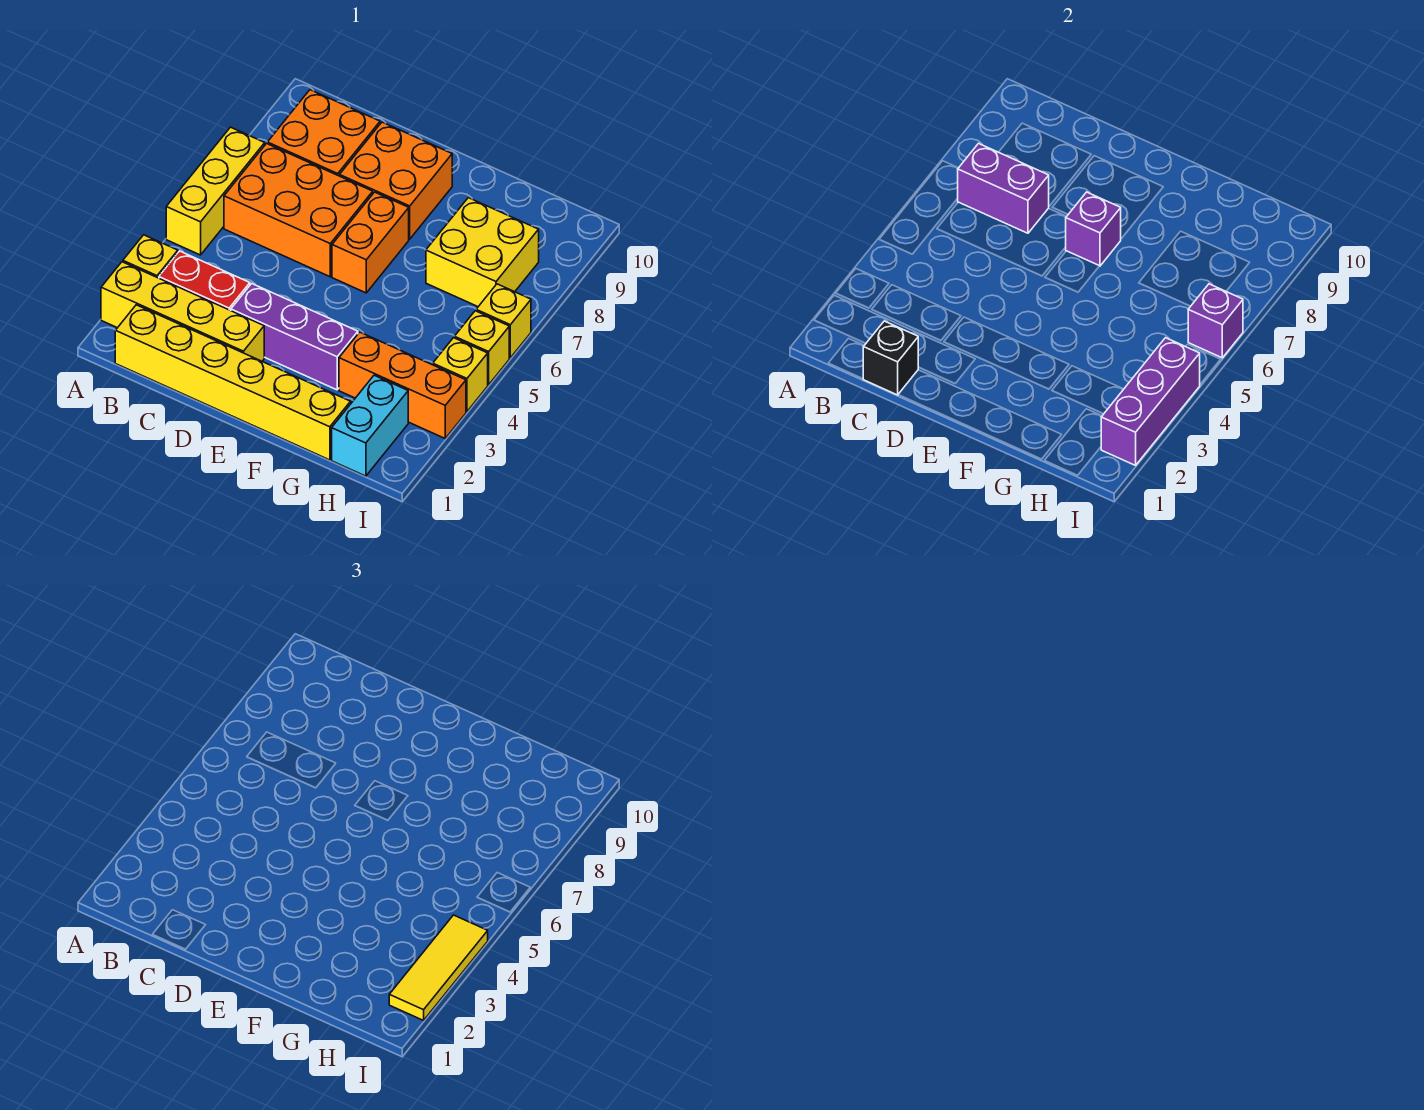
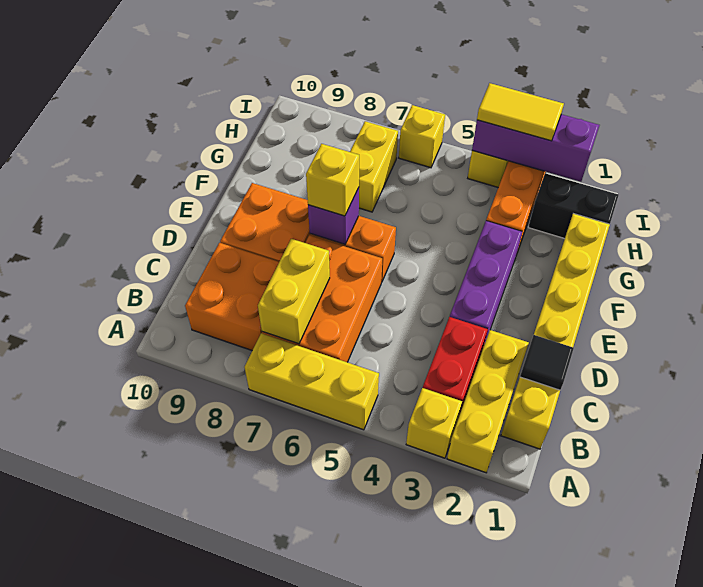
yellow 1x4 brick [101,262,264,361] -> yellow 1x3 brick [447,330,529,473]
purple 1x2 brick [957,144,1049,233] -> yellow 1x2 brick [258,239,330,344]
black 1x1 brick [863,321,918,395] -> black 1x1 tile [520,335,574,390]
yellow 2x2 brick [426,198,539,307] -> yellow 1x2 brick [350,121,398,212]
cyan 1x2 brick [332,375,408,476] -> black 1x2 brick [528,173,619,239]
yellow 1x3 tile [389,915,488,1020] -> yellow 1x2 tile [477,83,564,141]
yellow 1x1 brick [454,311,509,385] -> yellow 1x1 brick moved to [306,144,359,216]
purple 1x1 brick [1188,284,1243,358] -> none

